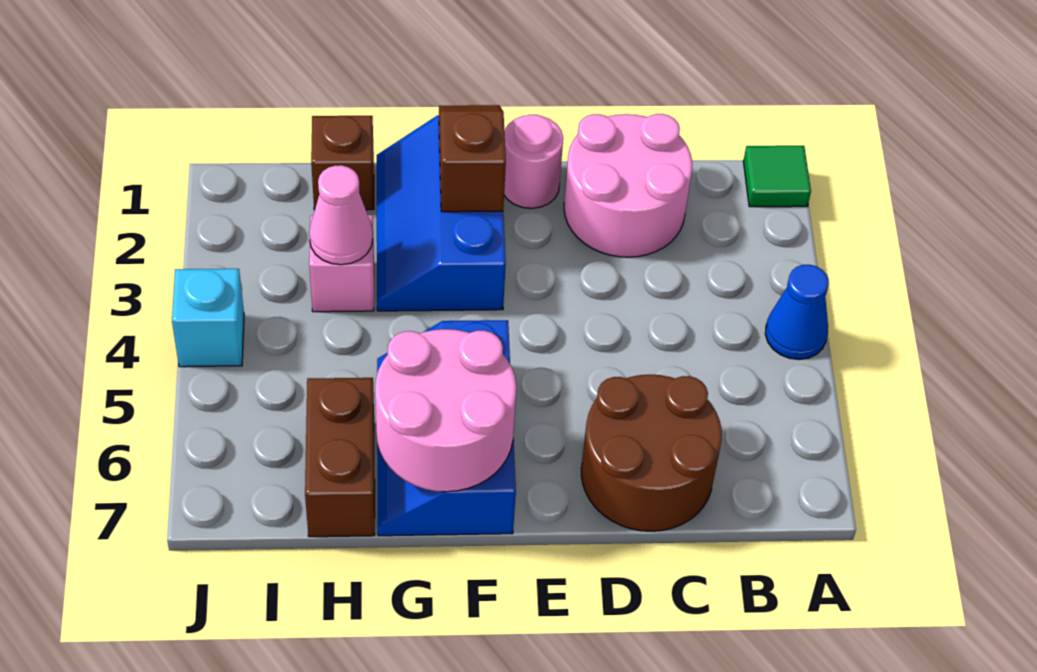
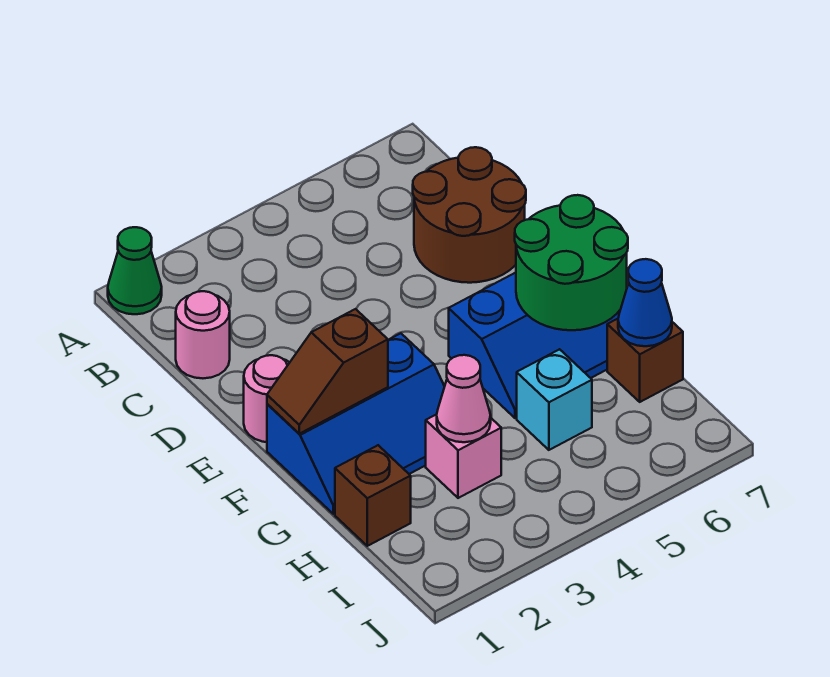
green 1x1 tile [743,146,811,207] -> green 1x1 cone [108,227,162,314]
blue 1x1 cone [765,265,829,360] -> blue 1x1 cone moved to [618,259,672,346]
pink 2x2 round brick [564,114,692,257] -> pink 1x1 round brick [176,291,230,378]
pink 2x2 round brick [375,329,516,492] -> green 2x2 round brick [515,195,628,330]
brown 1x2 brick [305,378,375,537] -> brown 1x1 brick [607,319,683,402]
cyan 1x1 brick [172,269,244,367] -> cyan 1x1 brick moved to [517,349,592,450]

